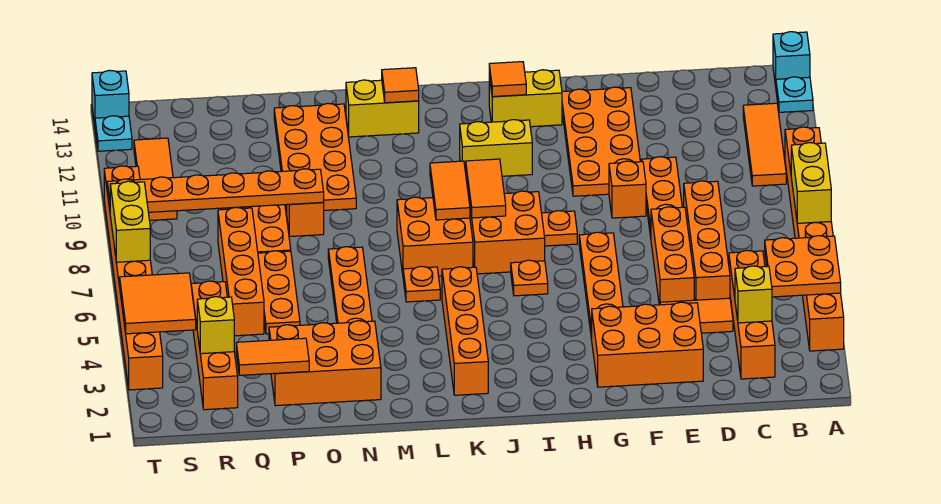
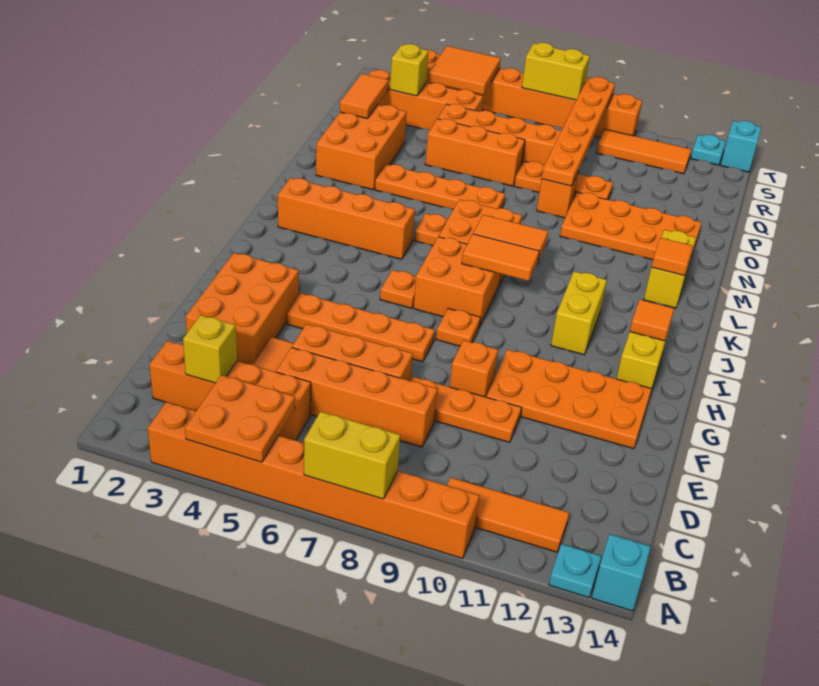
orange 1x3 plate [258,251,300,334] -> orange 1x3 brick [425,119,525,186]

